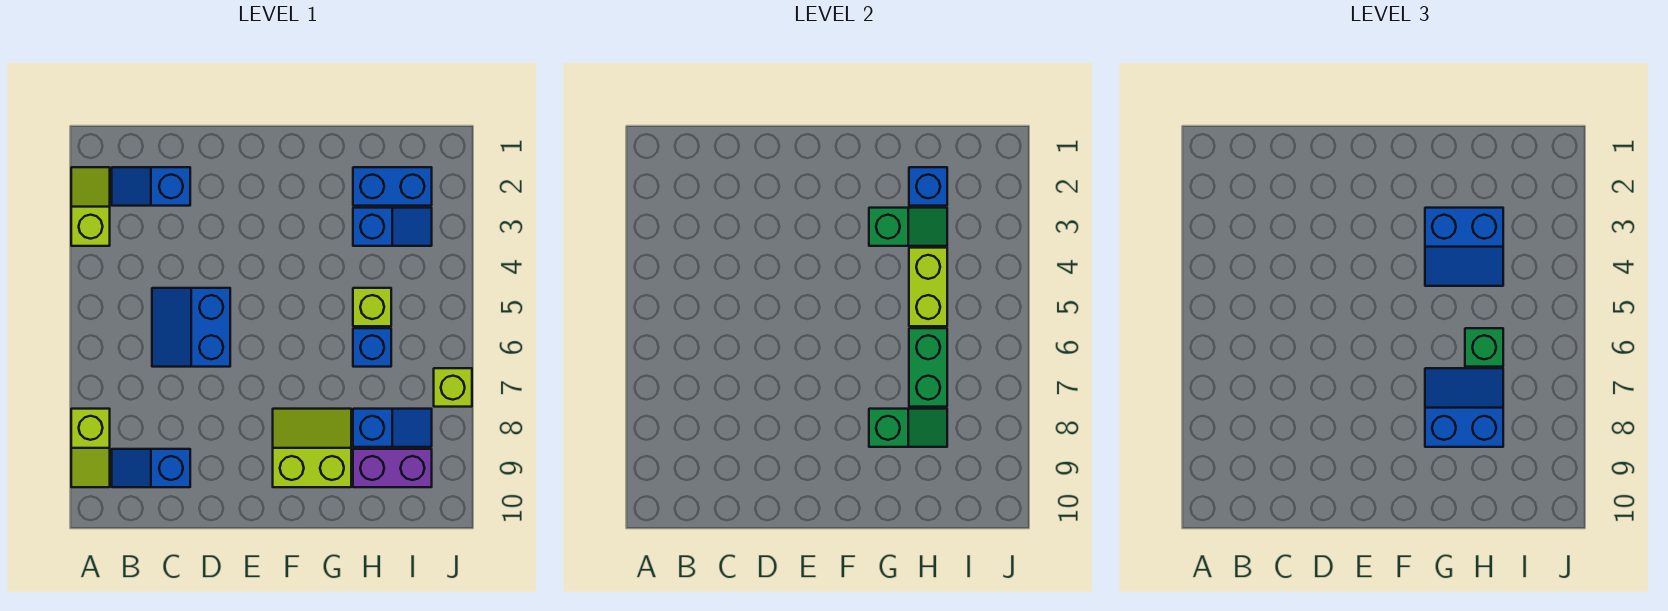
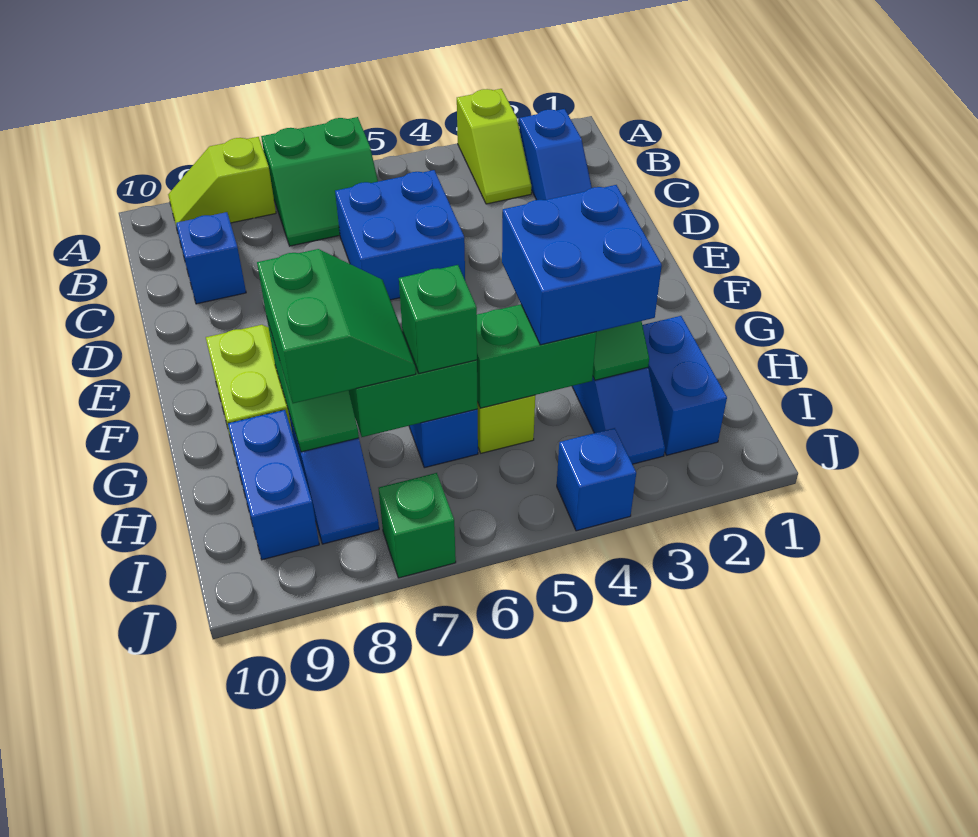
lime 1x2 slope [71,167,110,246] -> lime 1x2 slope turned to [457,89,532,204]
none -> green 2x2 slope [261,117,378,246]
blue 1x2 slope [112,167,190,206] -> blue 1x2 slope turned to [519,109,592,200]
blue 2x2 slope [152,288,230,367] -> blue 2x2 brick [335,170,465,300]
blue 2x2 slope [1425,208,1503,286] -> blue 2x2 brick [502,185,662,345]
blue 2x2 slope [1425,368,1503,447] -> green 2x2 slope [257,249,416,403]
blue 1x1 brick [909,167,947,206] -> blue 1x1 brick moved to [557,428,636,531]
lime 1x2 brick [909,248,947,326] -> green 1x2 brick [477,305,596,408]
purple 1x2 brick [353,449,432,487] -> blue 1x2 brick [228,410,319,560]
lime 1x1 brick [434,368,472,407] -> green 1x1 brick [379,473,456,578]

